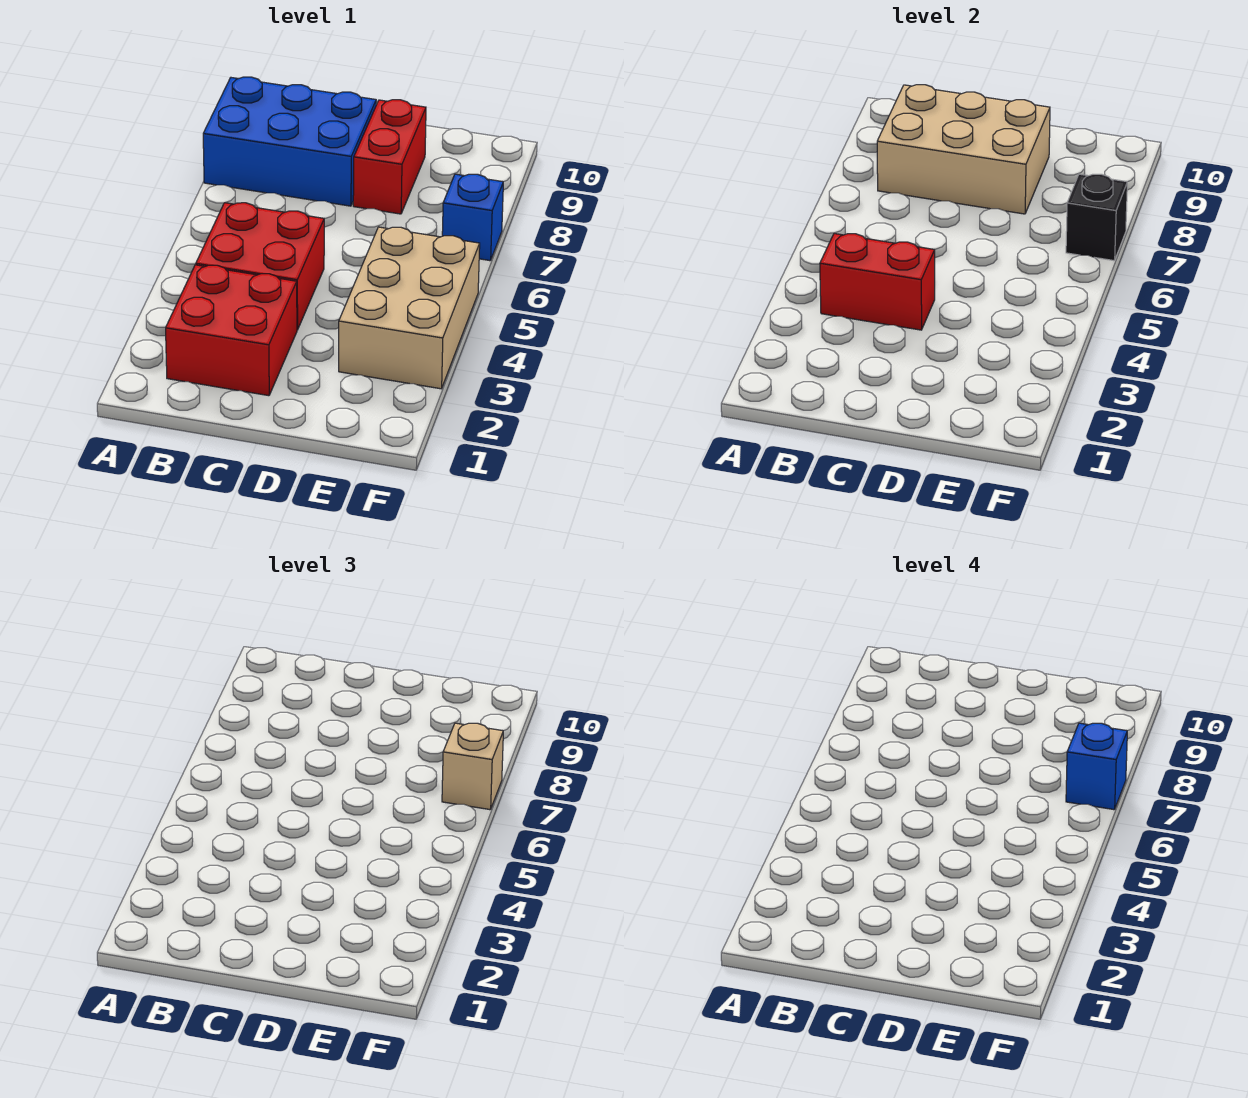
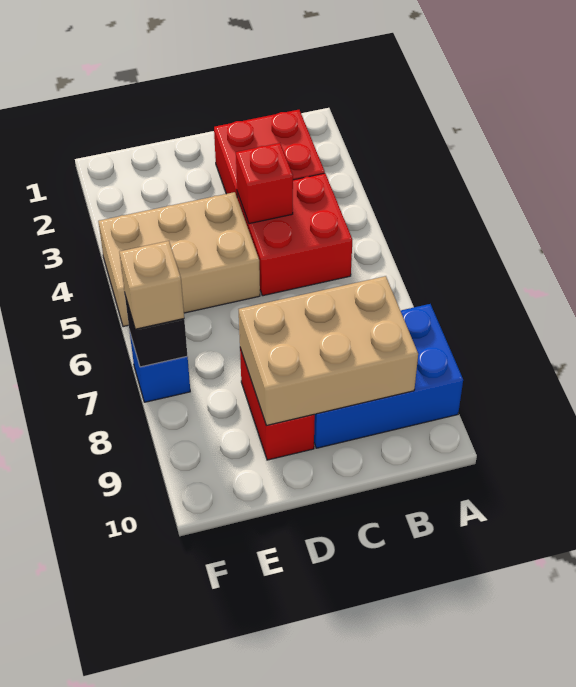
red 1x2 brick [820,234,935,330] -> red 1x1 brick [236,143,293,224]
tan 2x3 brick [339,227,480,389] -> tan 2x3 brick turned to [98,192,260,327]
blue 1x1 brick [1066,723,1127,810] -> none

